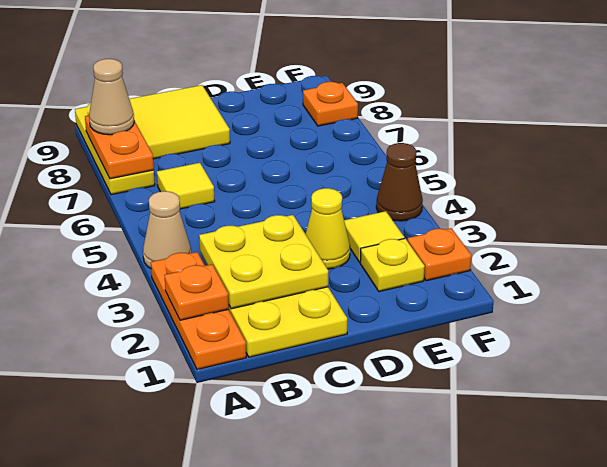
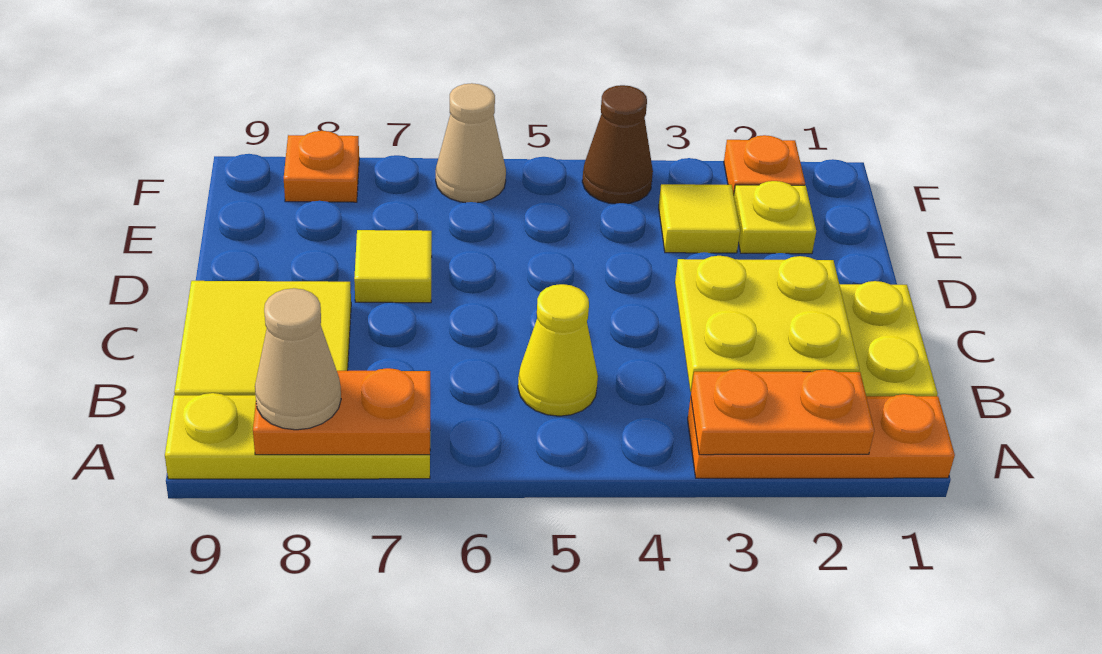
orange 1x1 plate [165,264,229,320] -> orange 1x2 plate [691,369,874,455]
tan 1x1 cone [143,191,191,268] -> tan 1x1 cone moved to [436,83,506,203]
yellow 1x1 tile [157,163,215,209] -> yellow 1x1 tile moved to [354,230,432,303]
yellow 1x1 cone [306,188,350,269] -> yellow 1x1 cone moved to [518,284,598,416]

